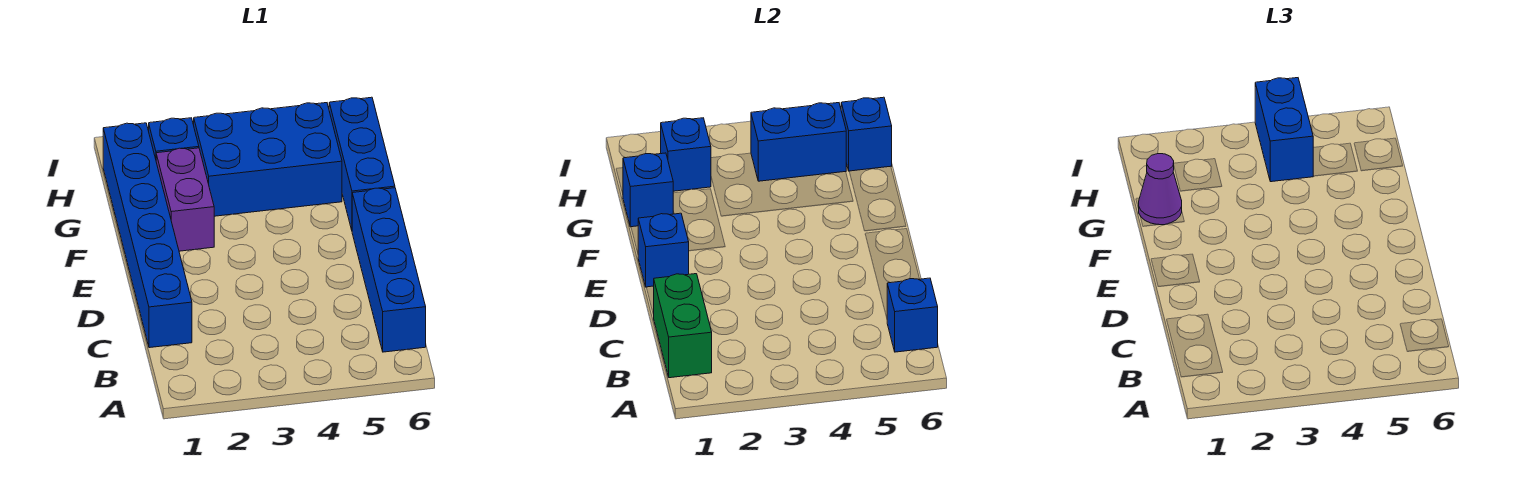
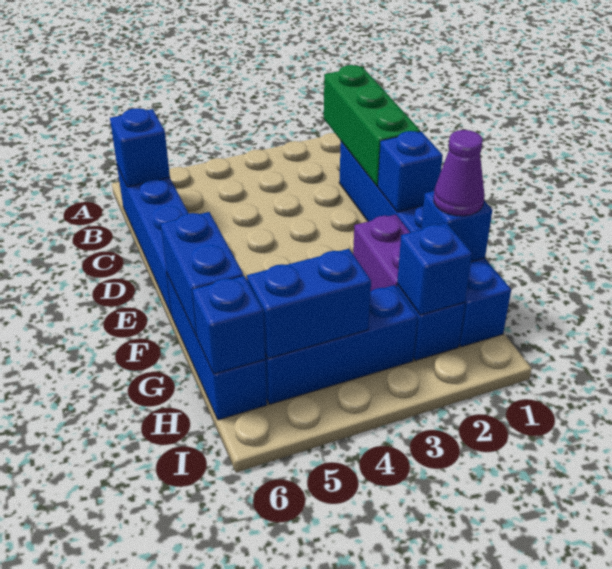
green 1x2 brick [654,274,712,378] -> green 1x3 brick [324,65,420,186]
blue 2x3 brick [194,103,342,216] -> blue 1x3 brick [265,285,417,404]
blue 1x2 brick [1255,78,1313,182] -> blue 1x2 brick moved to [161,212,244,337]

